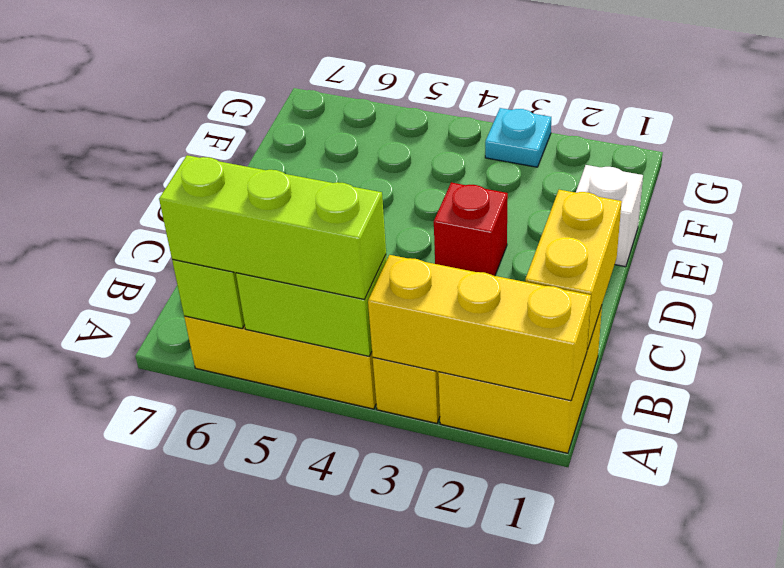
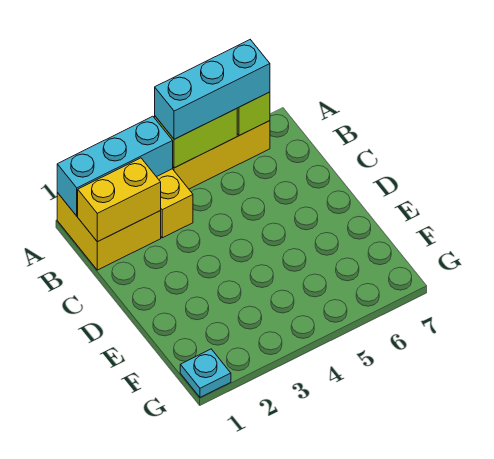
yellow 1x3 brick [368,255,591,401] -> cyan 1x3 brick [57,116,173,216]
lime 1x3 brick [159,155,386,300] -> cyan 1x3 brick [155,40,270,139]
yellow 1x2 brick [525,190,622,350] -> yellow 1x2 brick turned to [78,158,161,242]
red 1x1 brick [434,183,508,276] -> none
white 1x1 brick [576,165,643,267] -> none
cyan 1x1 plate [485,108,551,167] -> cyan 1x1 plate moved to [180,349,231,397]

